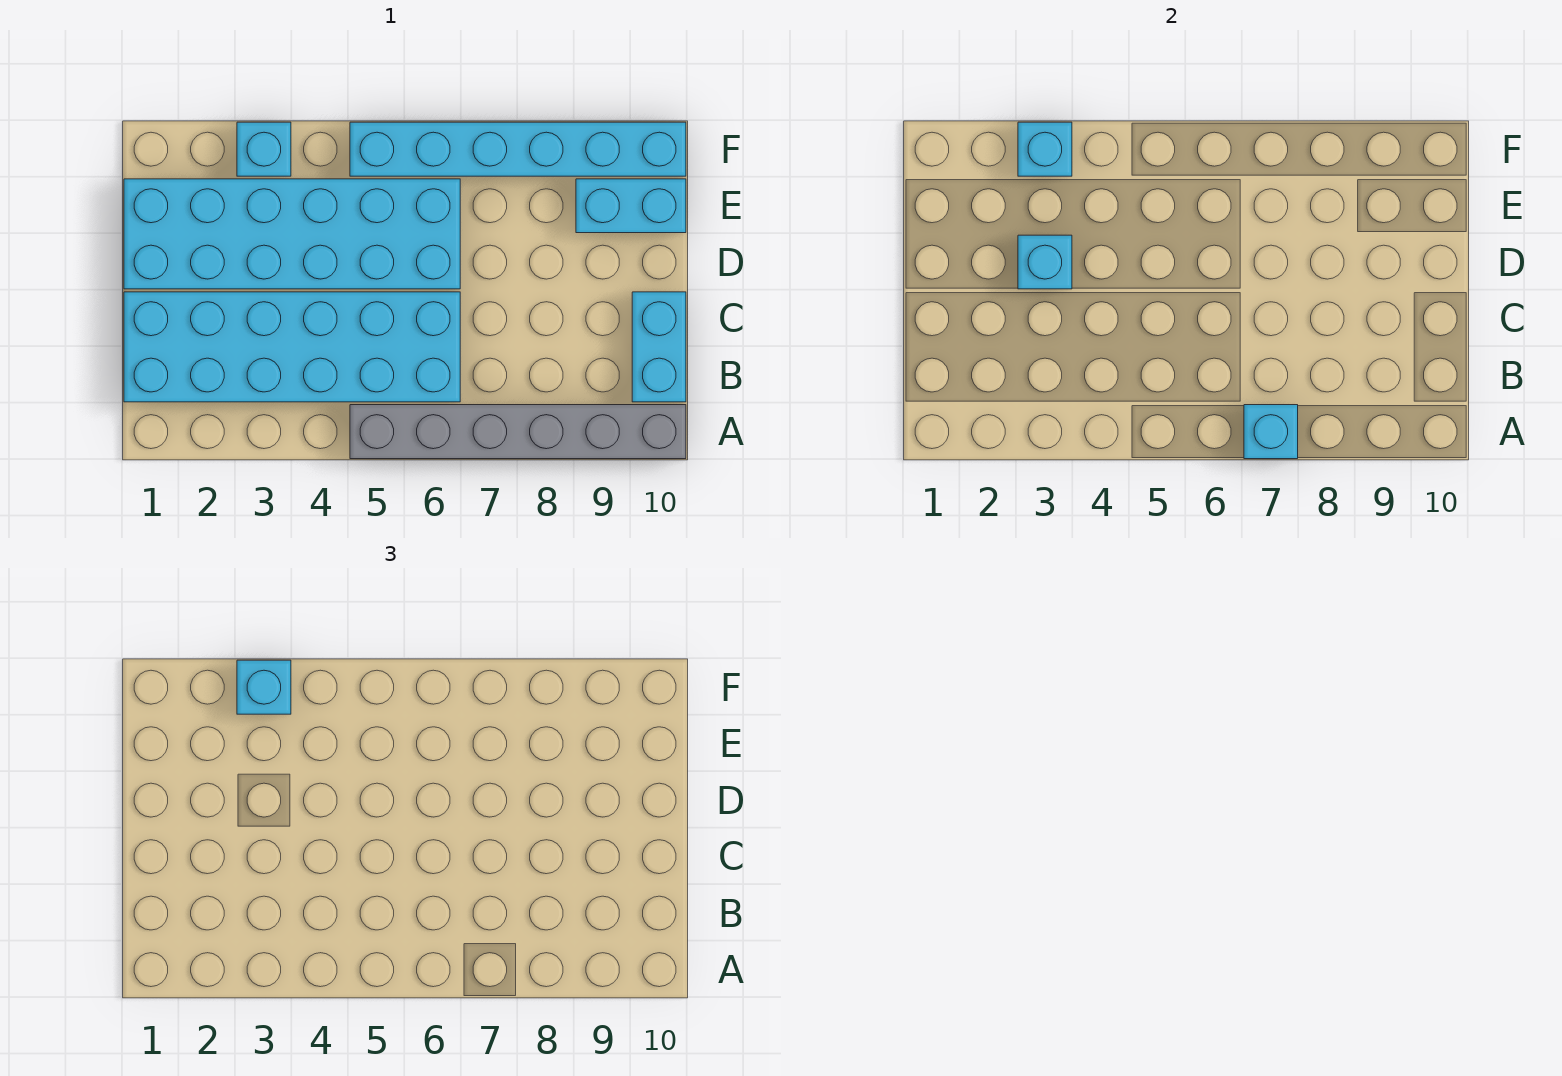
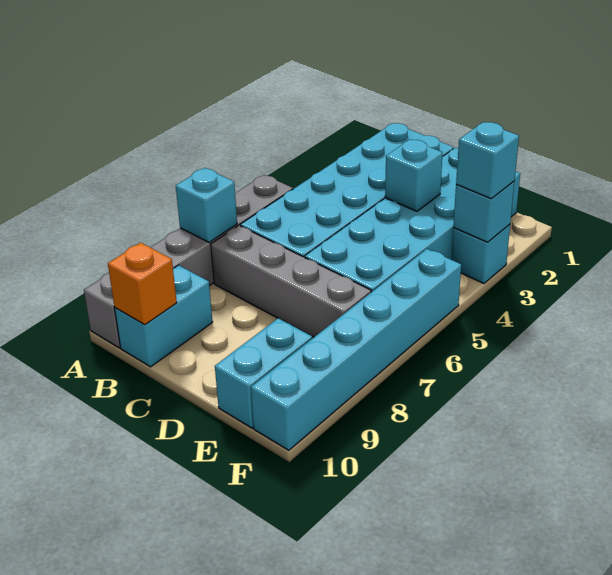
none -> grey 1x4 brick [211,225,371,337]
cyan 1x2 brick [632,292,686,402] -> cyan 1x2 brick turned to [115,265,213,367]
none -> orange 1x1 brick [108,243,177,325]

